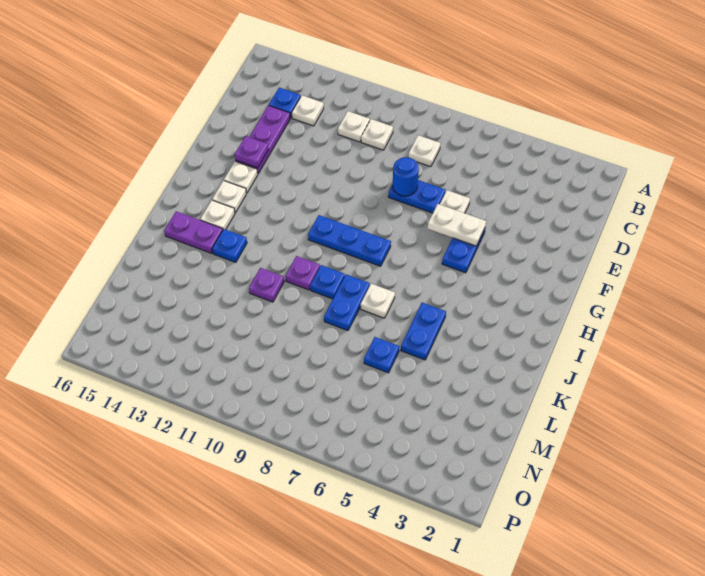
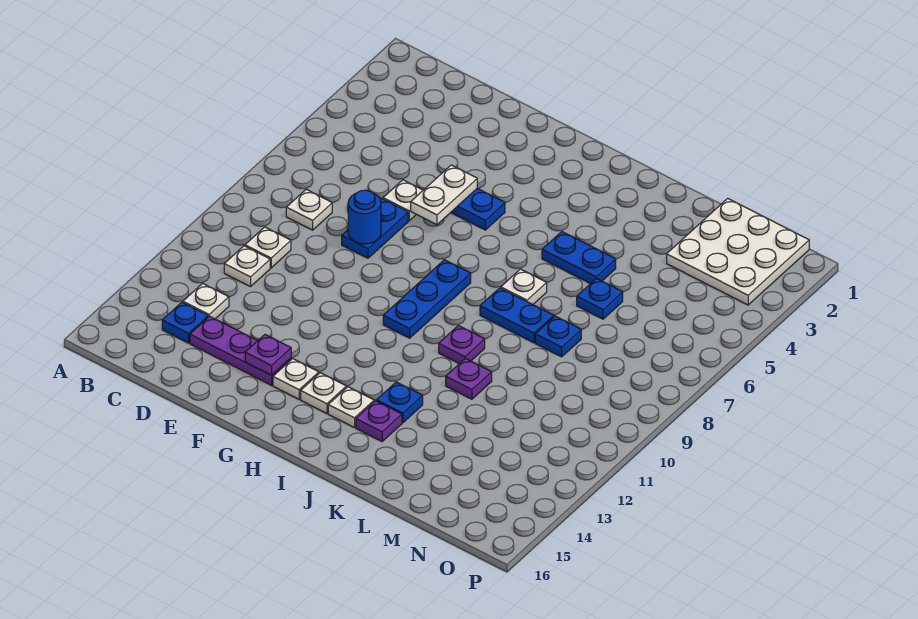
blue 1x1 plate [310,265,345,299] -> blue 1x1 plate moved to [535,316,581,357]
purple 1x2 plate [164,211,223,253] -> purple 1x1 plate [356,401,402,441]
none -> white 3x3 plate [667,198,809,305]

